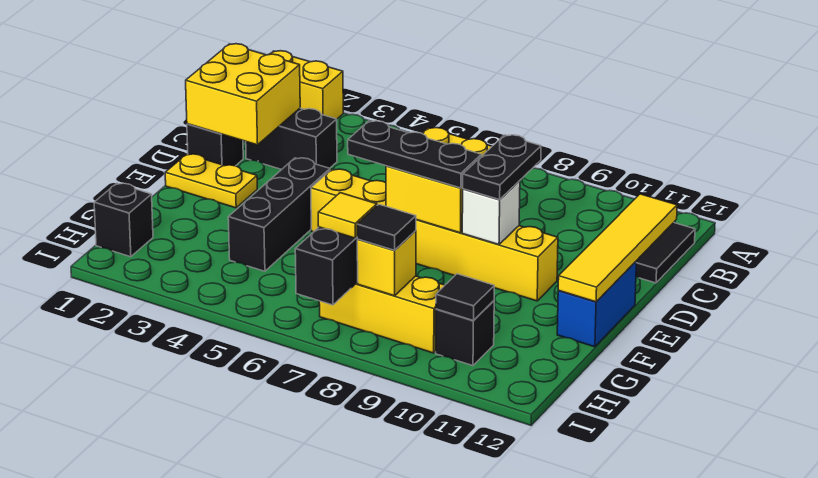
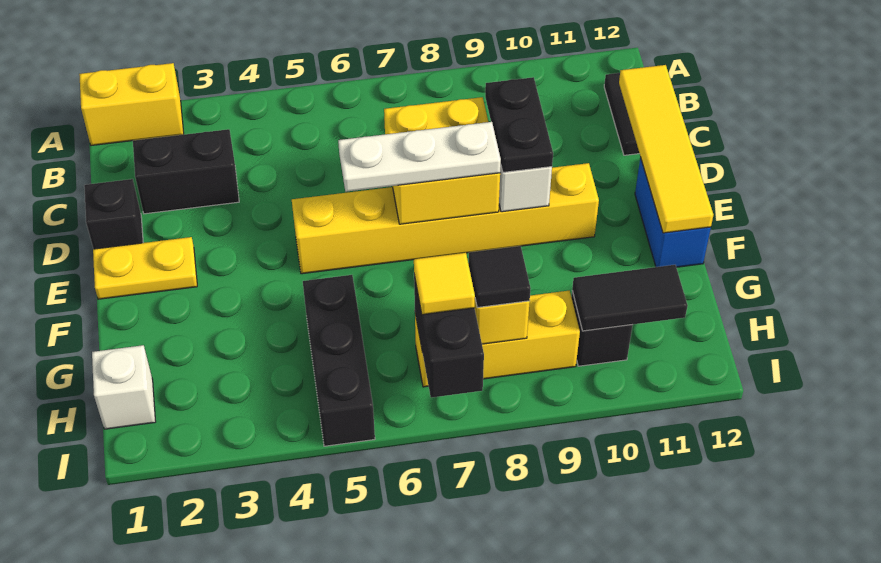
yellow 2x2 brick [186,44,300,145] -> none
black 1x3 brick [228,158,330,271] -> black 1x3 brick moved to [303,275,375,446]
black 1x3 plate [348,121,481,188] -> white 1x3 plate [338,122,501,192]
black 1x1 brick [94,183,153,257] -> white 1x1 brick [92,345,156,429]
black 1x1 tile [436,274,494,321] -> black 1x2 tile [572,265,688,331]

